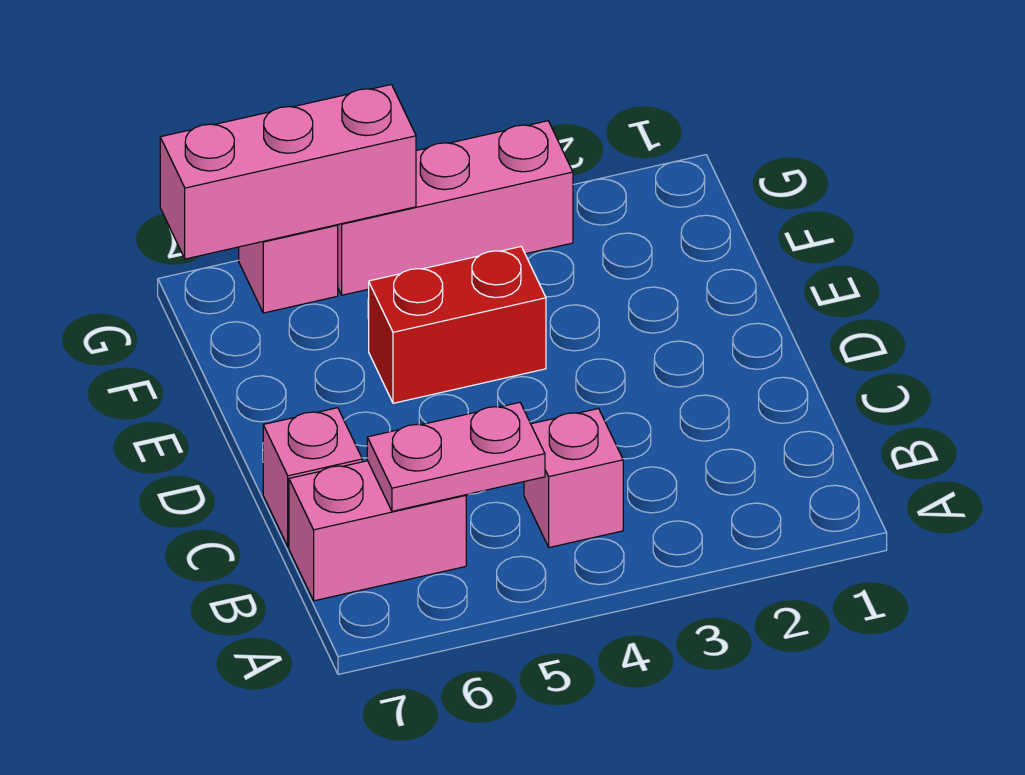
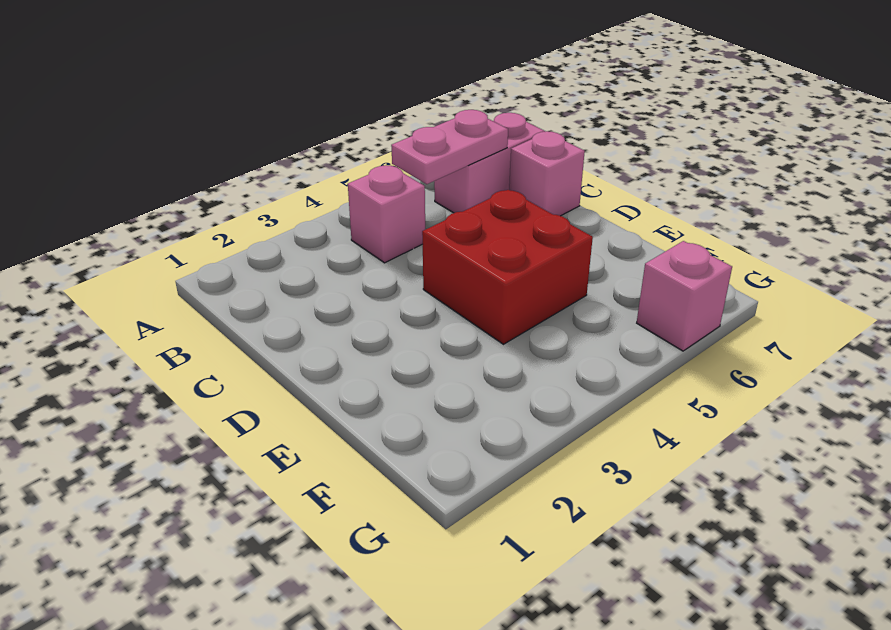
red 1x2 brick [369,247,546,403] -> red 2x2 brick [422,190,593,344]
pink 1x3 brick [338,121,573,295] -> none
pink 1x3 brick [160,85,416,259] -> none

